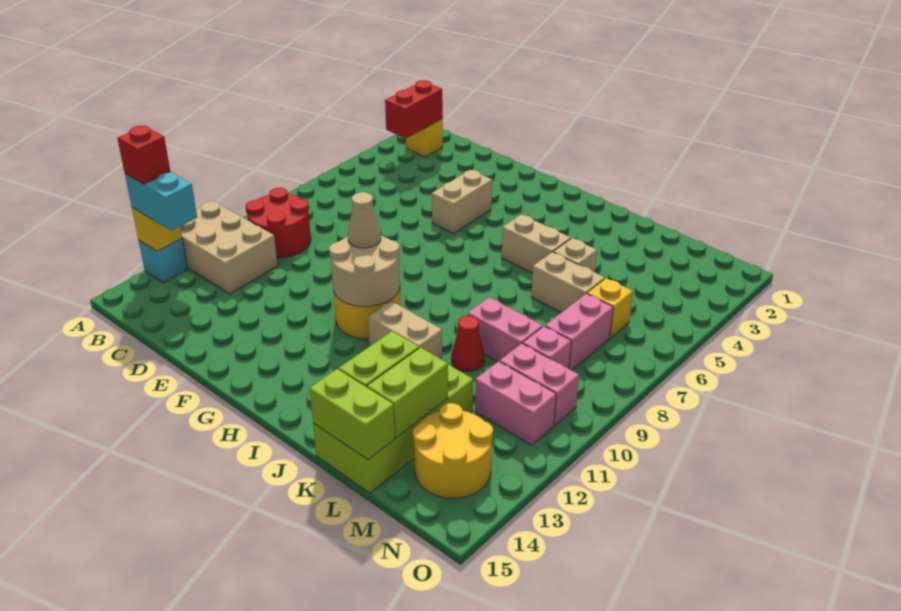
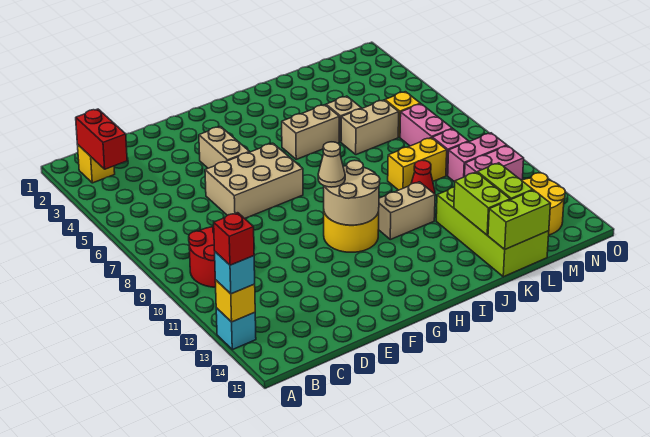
tan 2x3 brick [180,201,278,294] -> tan 2x3 brick moved to [205,143,303,218]
cyan 1x2 brick [125,172,197,231] -> cyan 1x1 brick [215,252,255,294]
pink 1x2 brick [468,297,543,362] -> yellow 1x2 brick [388,138,447,190]

